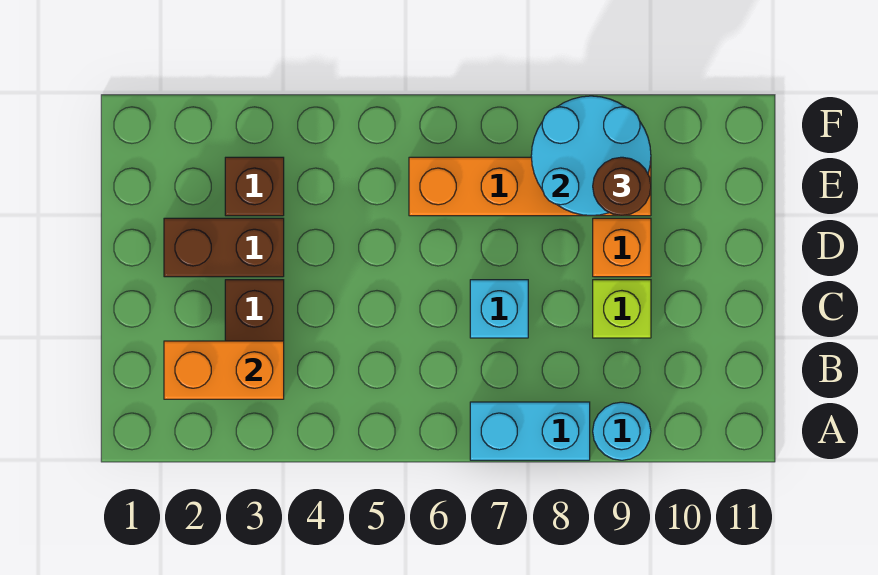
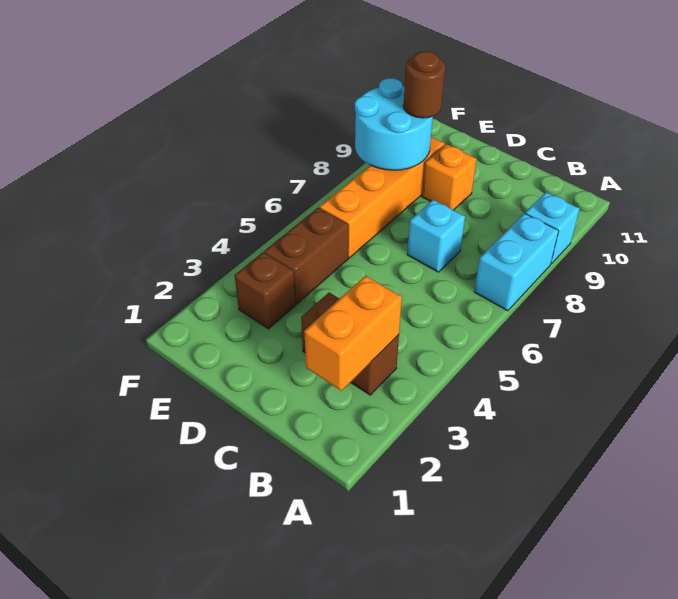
cyan 1x1 round brick [593,402,651,460] -> cyan 1x1 brick [525,192,580,264]
lime 1x1 brick [593,280,651,338] -> none
brown 1x2 brick [164,218,284,277] -> brown 1x2 brick moved to [264,207,349,304]

